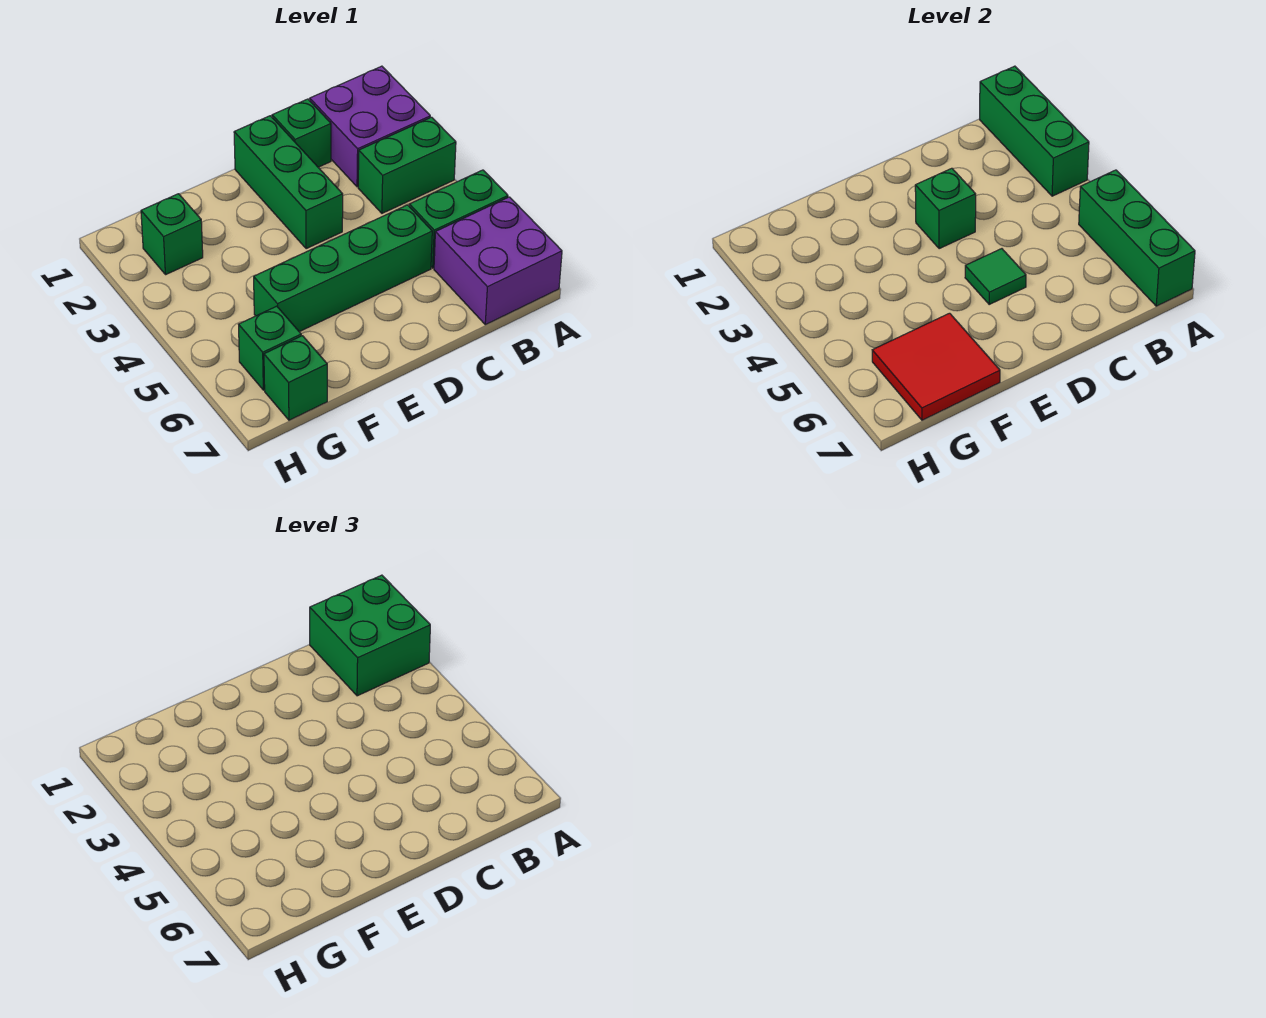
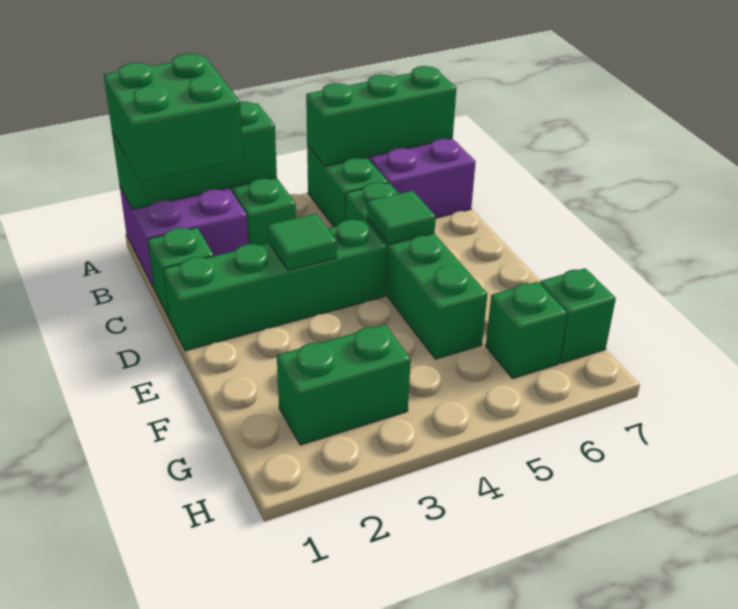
green 1x3 brick [234,116,343,249] -> green 1x4 brick [164,219,386,351]
green 1x1 brick [915,168,976,249] -> green 1x1 tile [268,213,337,270]
red 2x2 tile [872,313,1000,420] -> none
green 1x1 brick [141,194,203,275] -> green 1x2 brick [277,325,411,445]

